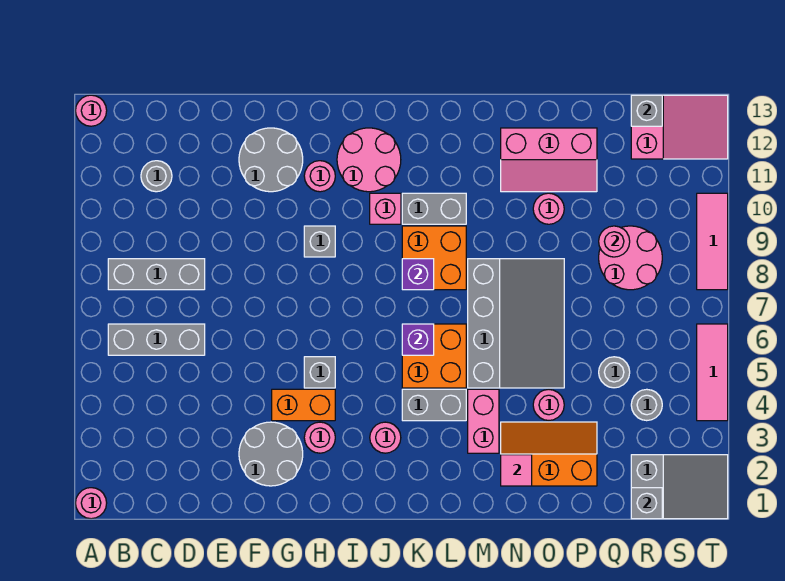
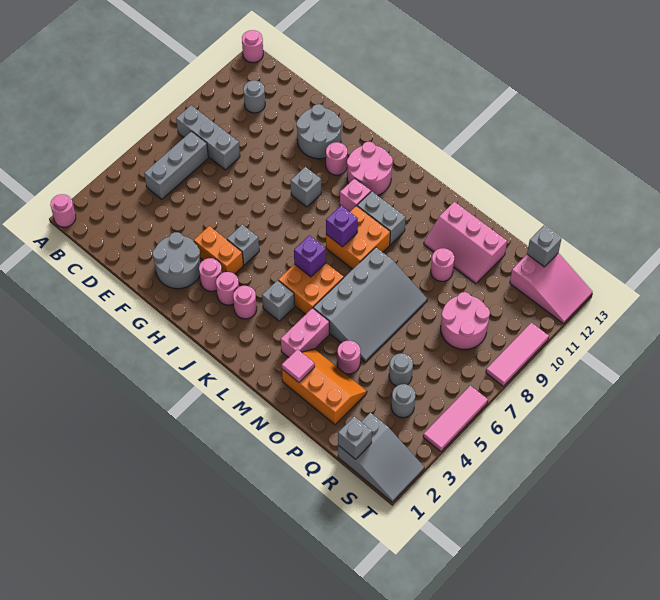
grey 1x3 brick [108,324,205,355] -> grey 1x3 brick turned to [144,131,208,199]
grey 1x2 brick [402,389,466,421] -> grey 1x1 brick [262,280,295,321]
pink 1x1 round brick [599,226,630,257] -> pink 1x1 round brick moved to [216,272,239,305]

